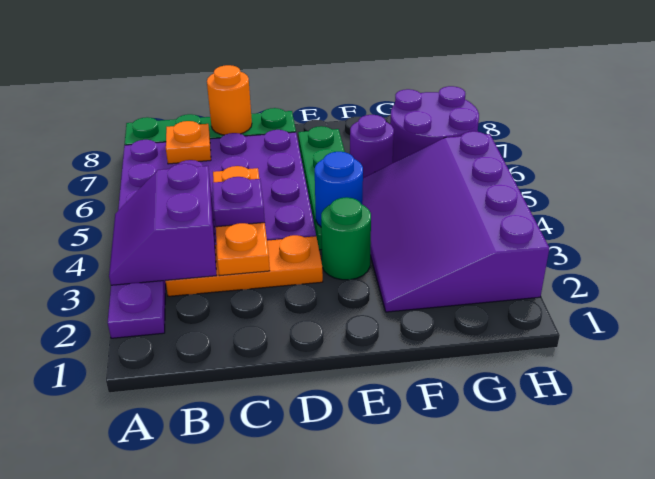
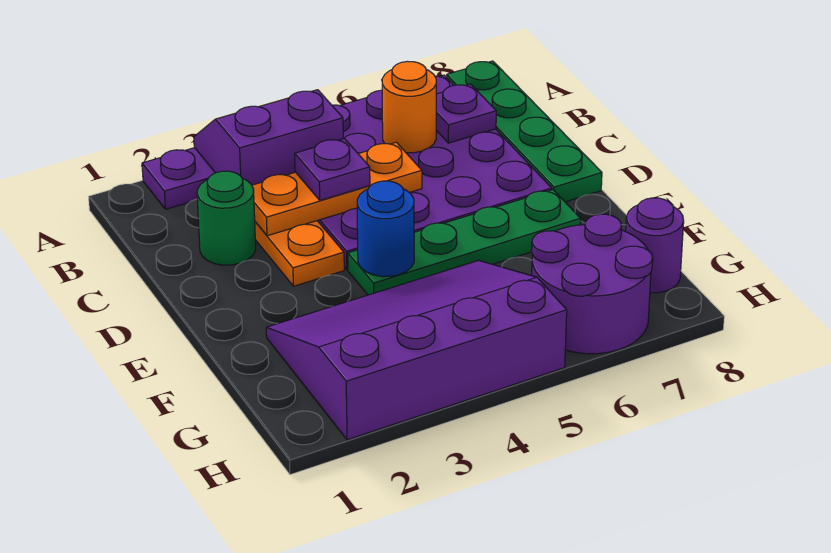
orange 1x1 plate [166,121,211,164] -> purple 1x1 plate [436,84,496,143]
orange 1x1 round brick [207,65,252,135] -> orange 1x1 round brick moved to [382,61,436,153]
green 1x1 round brick [321,197,371,280] -> green 1x1 round brick moved to [197,171,256,265]
purple 1x1 round brick [350,115,394,178] -> purple 1x1 round brick moved to [626,198,684,293]

